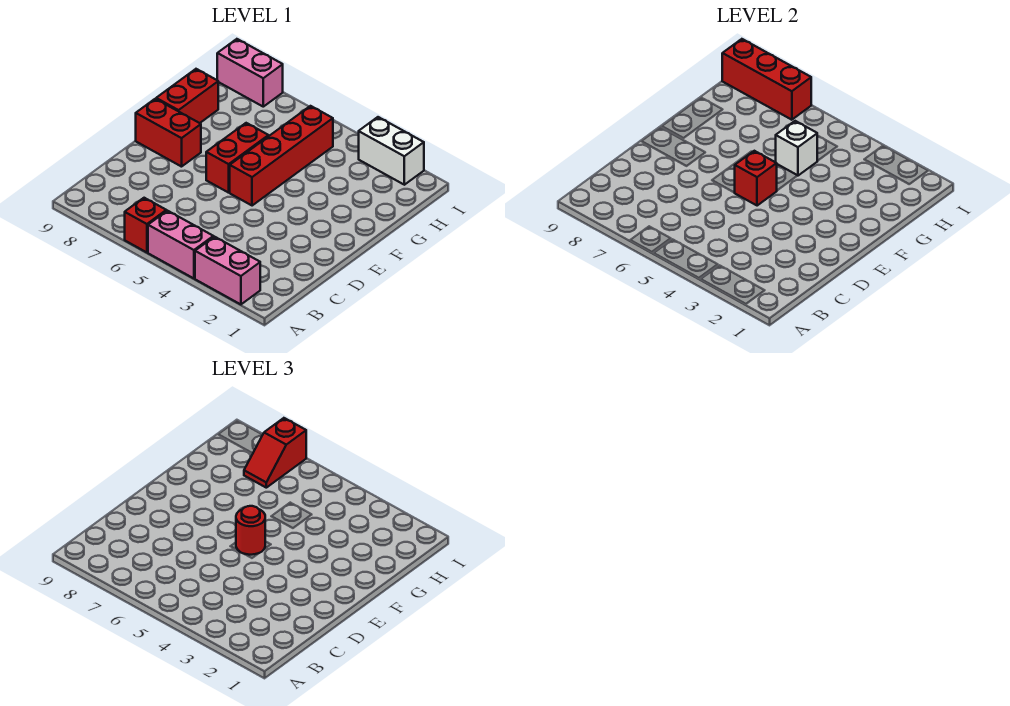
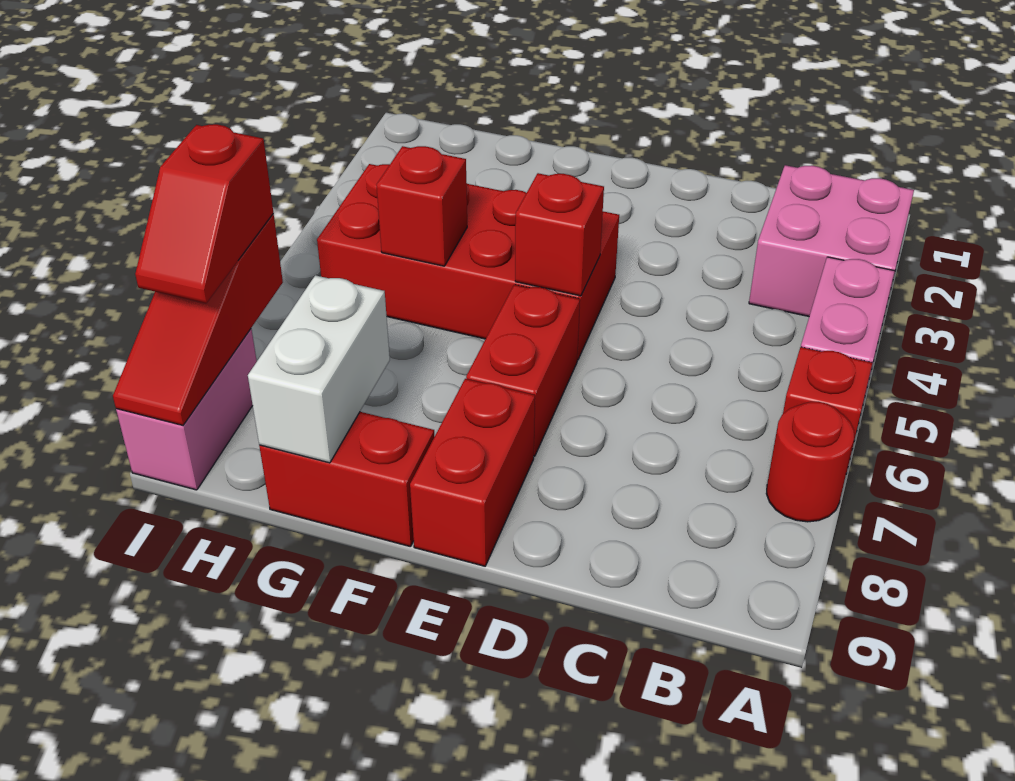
pink 1x2 brick [195,237,260,304] -> pink 2x2 brick [749,165,914,316]
red 1x4 brick [230,106,333,206] -> red 2x4 brick [317,164,619,360]
red 1x1 round brick [236,506,265,555] -> red 1x1 round brick moved to [766,402,854,522]
red 1x2 brick [206,123,269,193] -> red 1x2 brick turned to [466,285,580,456]
white 1x1 brick [776,121,817,176] -> red 1x1 brick [377,146,467,266]
red 1x2 slope [244,418,306,488] -> red 1x2 slope turned to [135,124,273,303]
white 1x2 brick [359,117,424,185] -> white 1x2 brick moved to [248,275,390,463]
red 1x3 brick [722,39,811,120] -> red 1x3 slope [113,214,283,425]

